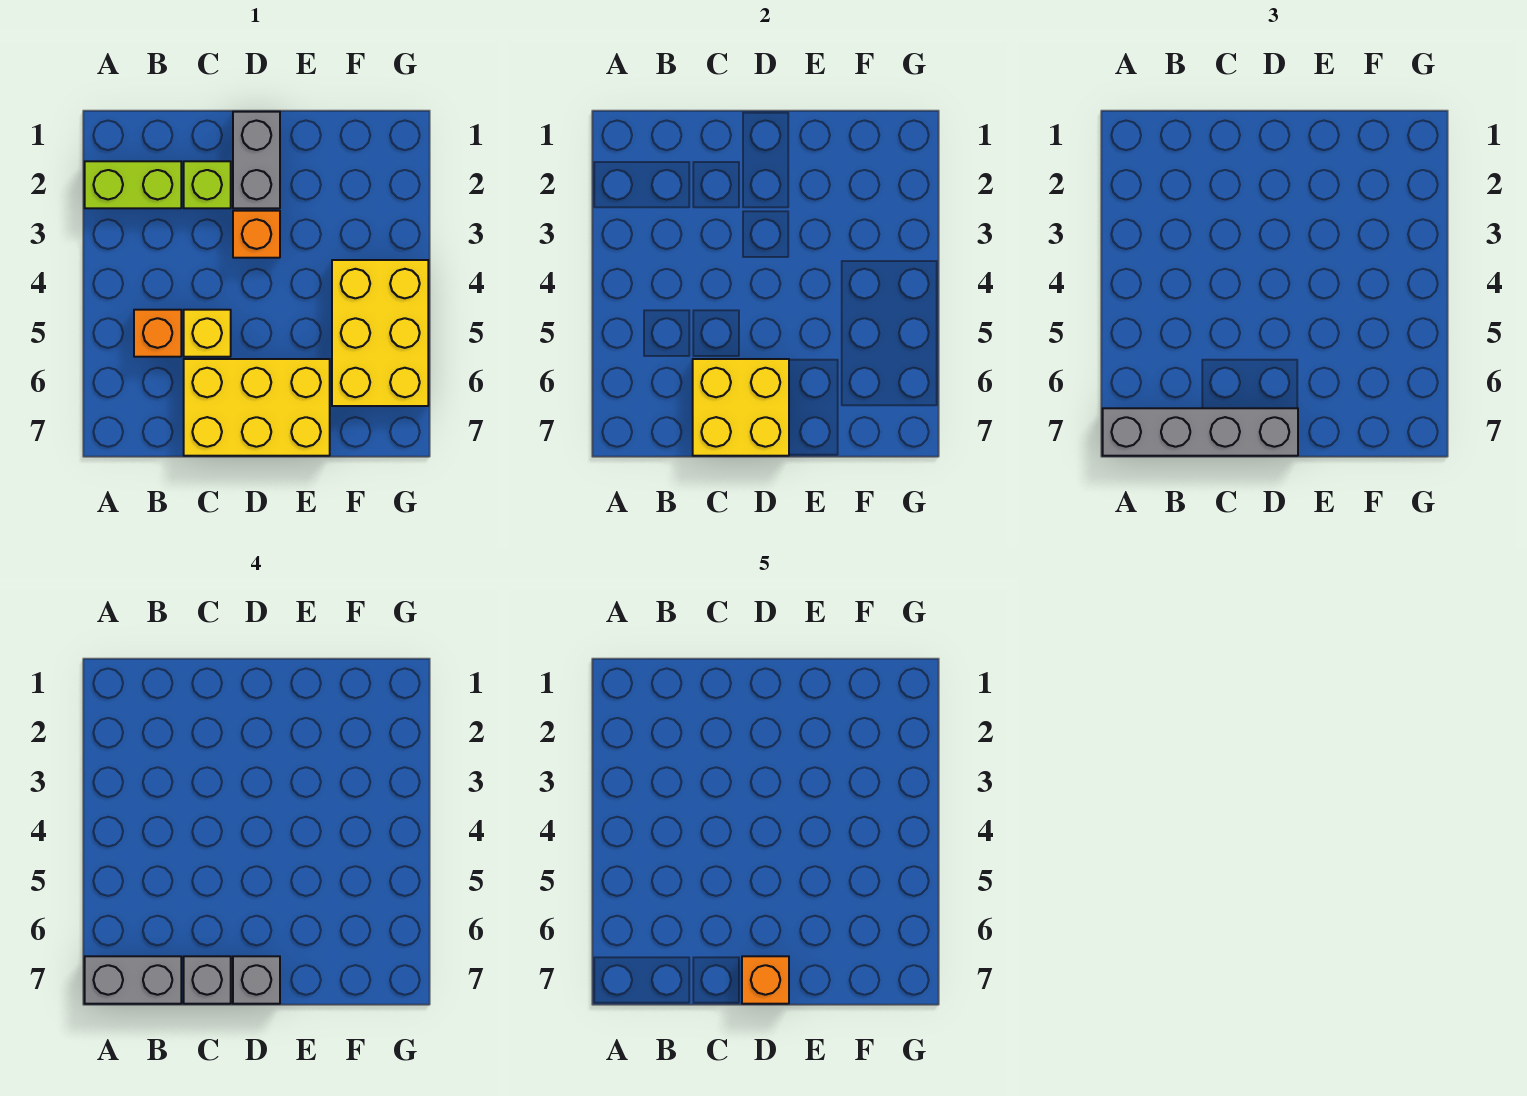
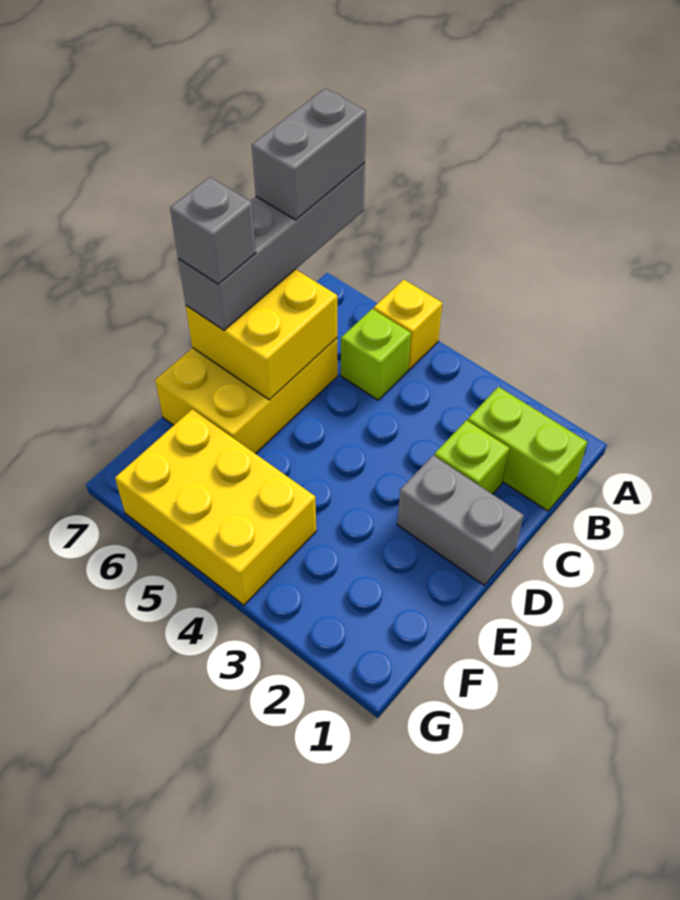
lime 1x2 brick [85,161,181,208] -> lime 1x2 brick turned to [468,387,587,511]
orange 1x1 brick [134,310,181,357] -> lime 1x1 brick [341,309,411,400]
yellow 1x1 brick [184,310,231,357] -> yellow 1x1 brick moved to [374,280,442,370]
grey 1x1 brick [184,956,231,1004] -> none
orange 1x1 brick [233,211,280,258] -> none
orange 1x1 brick [742,956,789,1004] -> none

